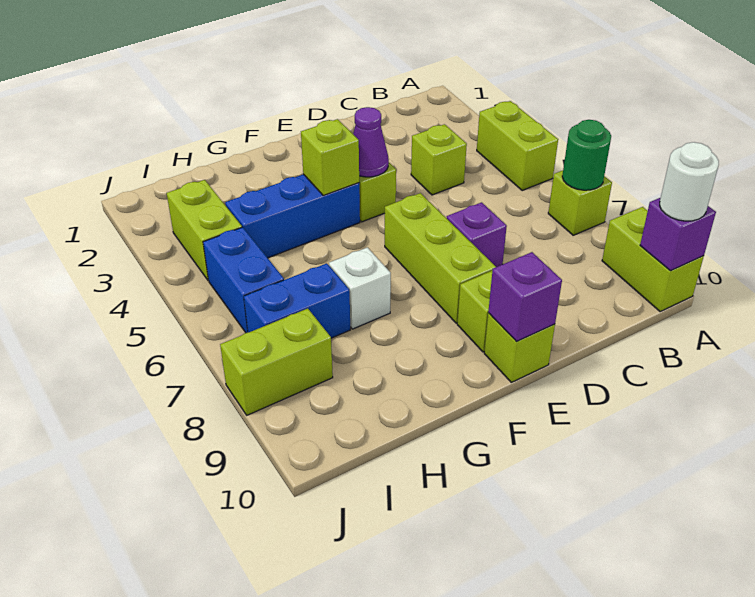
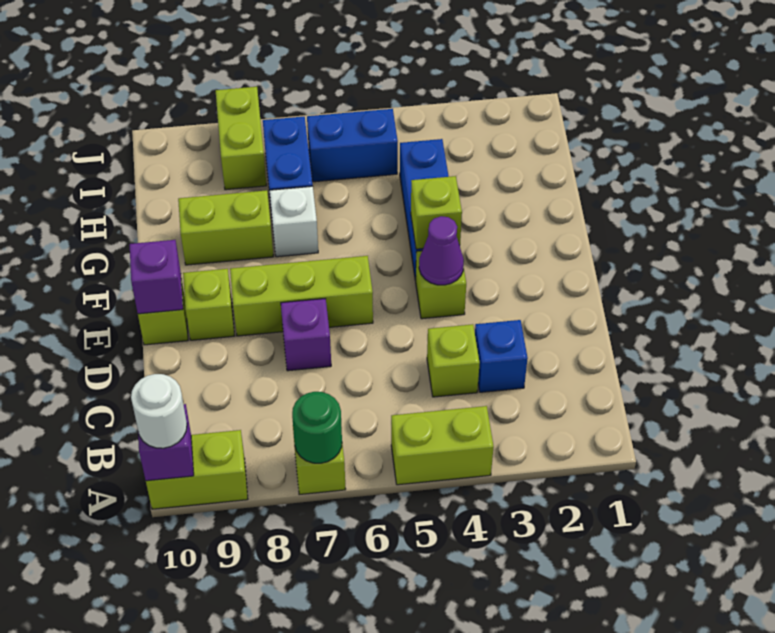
none -> blue 1x1 brick [475,320,528,392]
lime 1x2 brick [167,180,242,281] -> lime 1x2 brick moved to [178,190,273,265]

